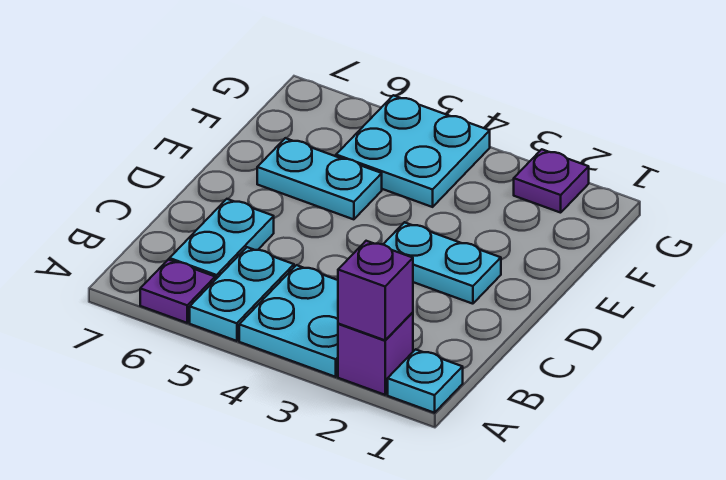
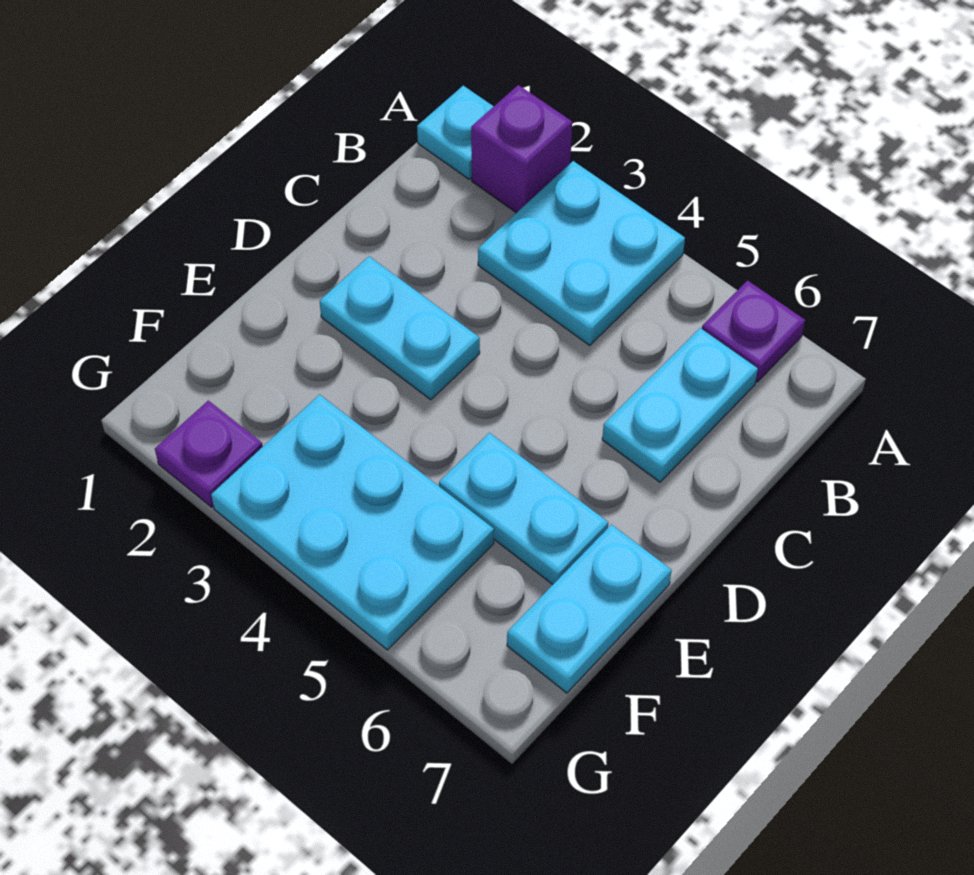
purple 1x1 brick [338,241,413,340] -> none
cyan 1x2 plate [190,247,294,341] -> cyan 1x2 plate moved to [507,525,672,693]
cyan 2x2 plate [336,95,490,207] -> cyan 2x3 plate [211,395,494,650]

